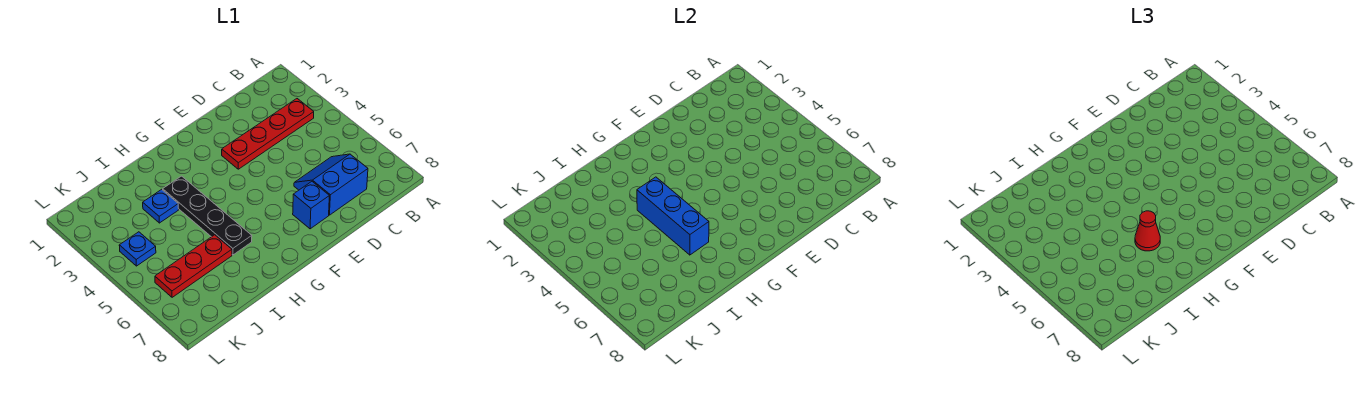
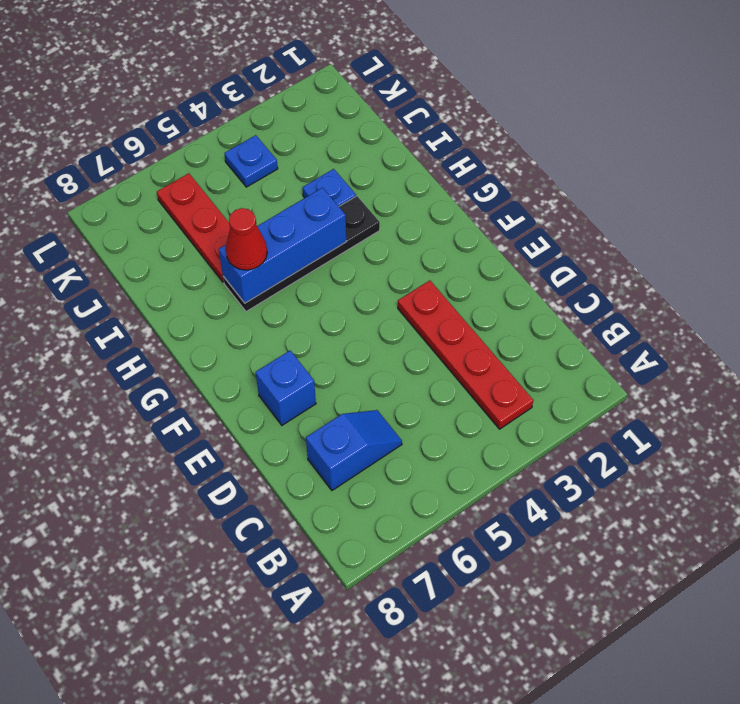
blue 2x2 slope [294,154,368,215] -> blue 1x2 slope [306,410,402,490]

